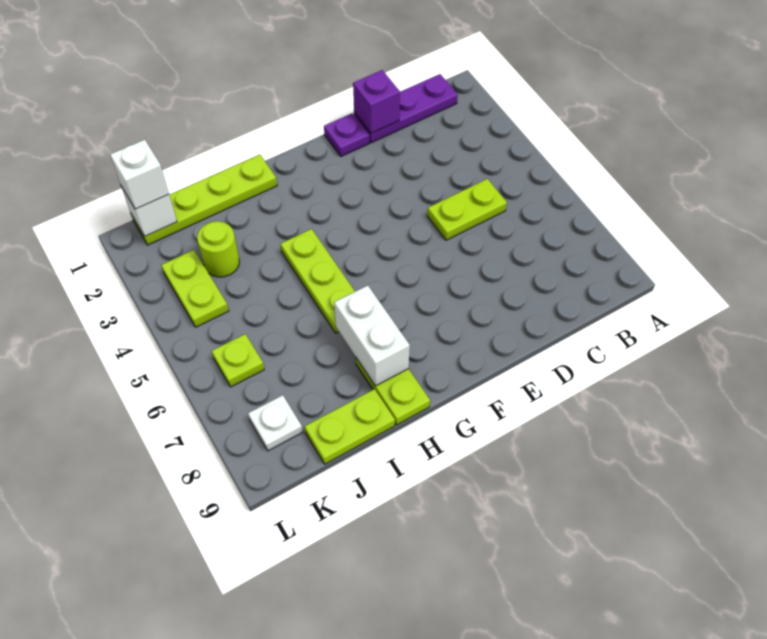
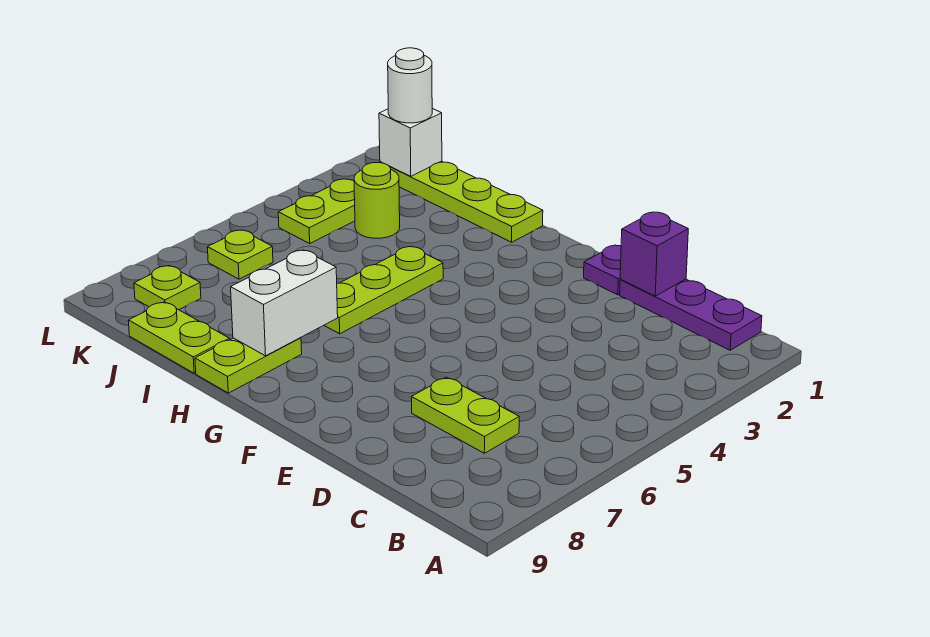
lime 1x2 plate [427,179,507,240] -> lime 1x2 plate moved to [411,377,519,453]
white 1x1 brick [110,140,169,209] -> white 1x1 round brick [388,48,432,123]
white 1x1 plate [248,395,303,451] -> lime 1x1 plate [134,266,201,310]

